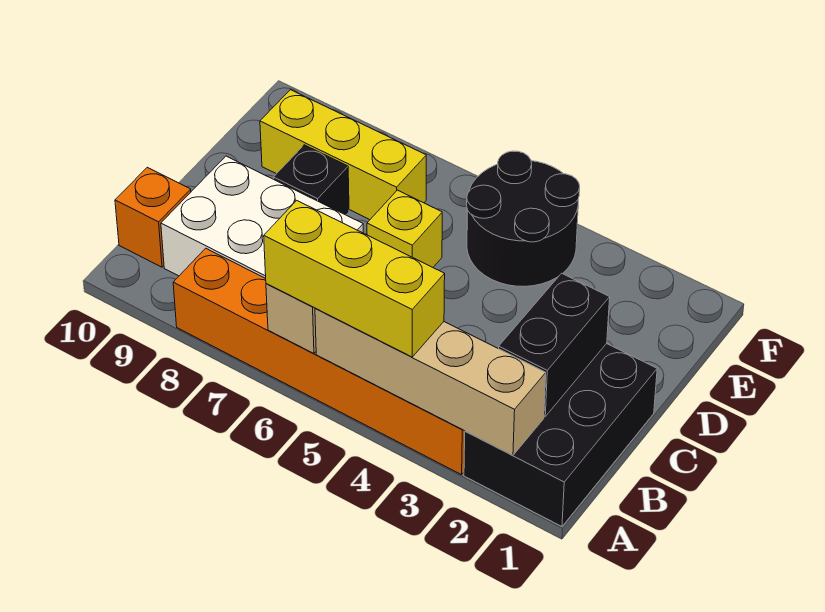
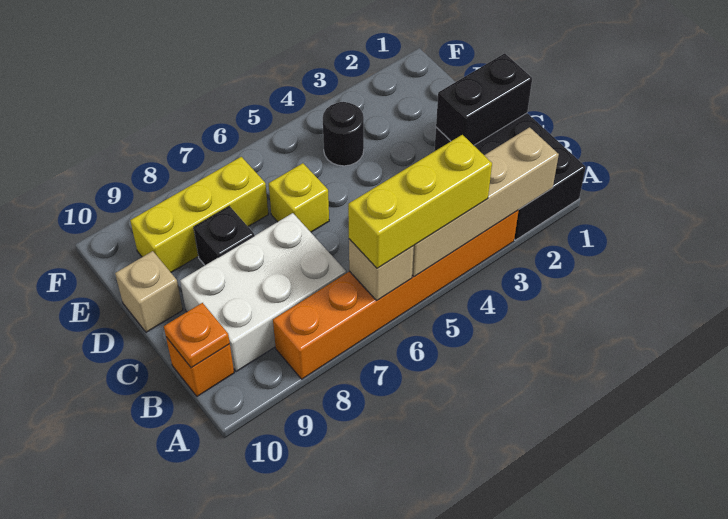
black 1x2 brick [499,273,610,416] -> black 1x2 brick turned to [436,53,532,145]
none -> orange 1x1 plate [164,303,230,368]
none -> tan 1x1 brick [115,251,183,332]
black 2x2 round brick [467,151,580,287] -> black 1x1 round brick [323,102,364,166]

